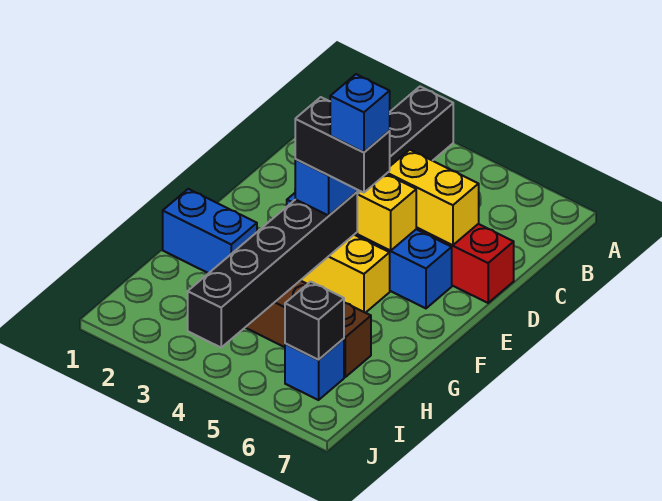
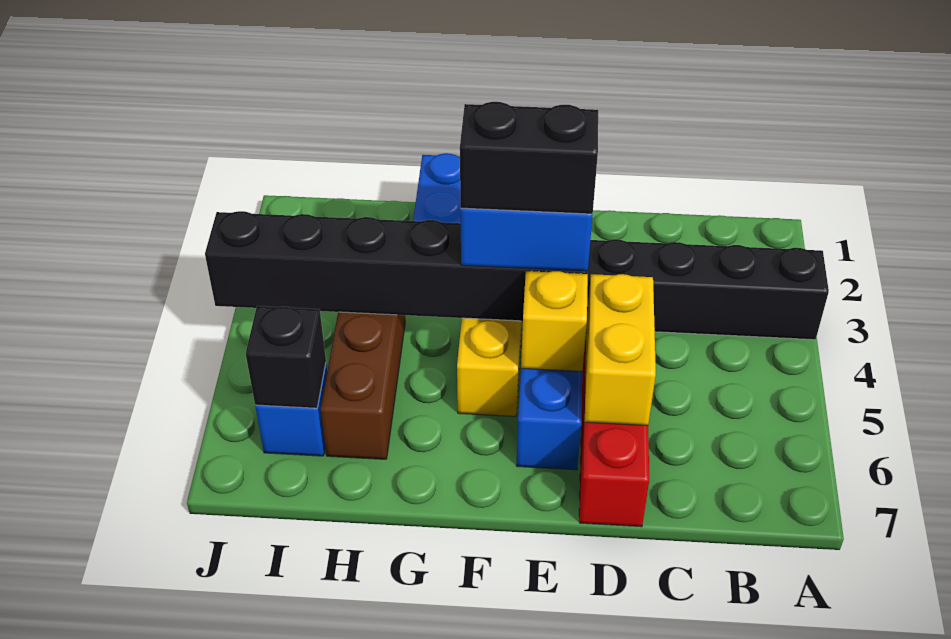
black 1x2 brick [295,97,390,193] -> black 1x2 brick turned to [460,102,598,214]
blue 1x1 brick [330,74,390,152] -> none

